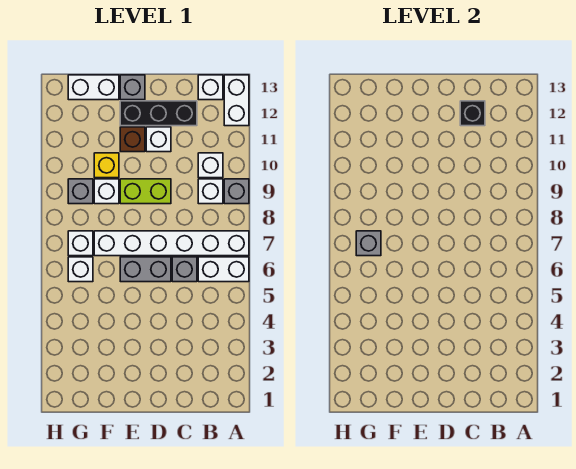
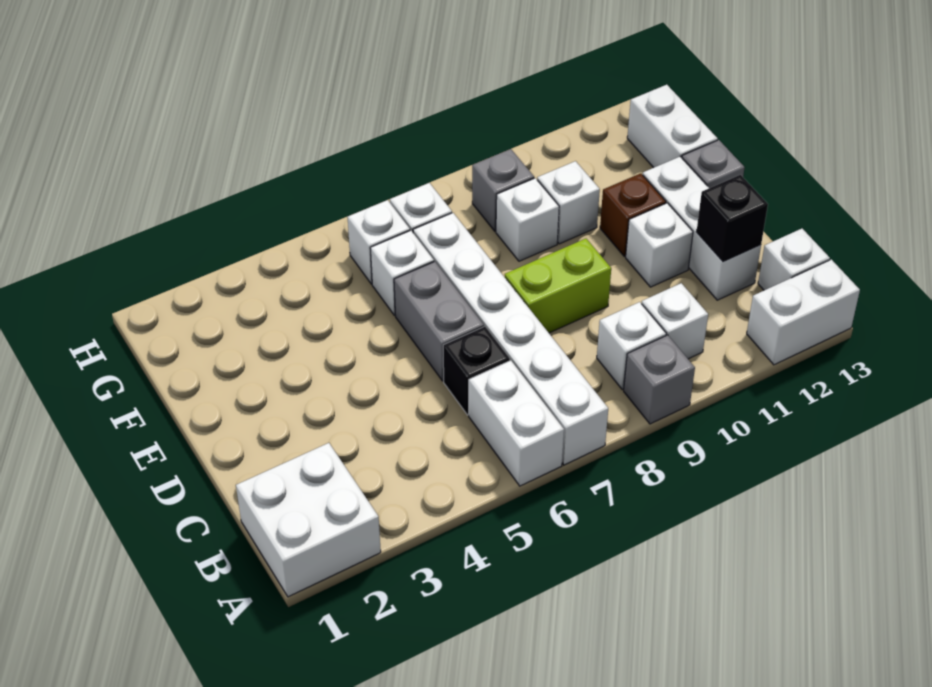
none -> white 2x2 brick [236,443,381,597]
grey 1x1 brick [172,257,197,282] -> black 1x1 brick [443,327,510,415]
black 1x3 brick [120,101,197,126] -> white 1x3 brick [643,157,761,300]
lime 1x2 brick [120,179,171,204] -> lime 1x2 brick turned to [505,239,611,333]
none -> white 1x1 brick [370,231,434,316]
yellow 1x1 brick [94,153,119,178] -> white 1x1 brick [537,161,600,244]
grey 1x1 brick [356,231,381,256] -> none

